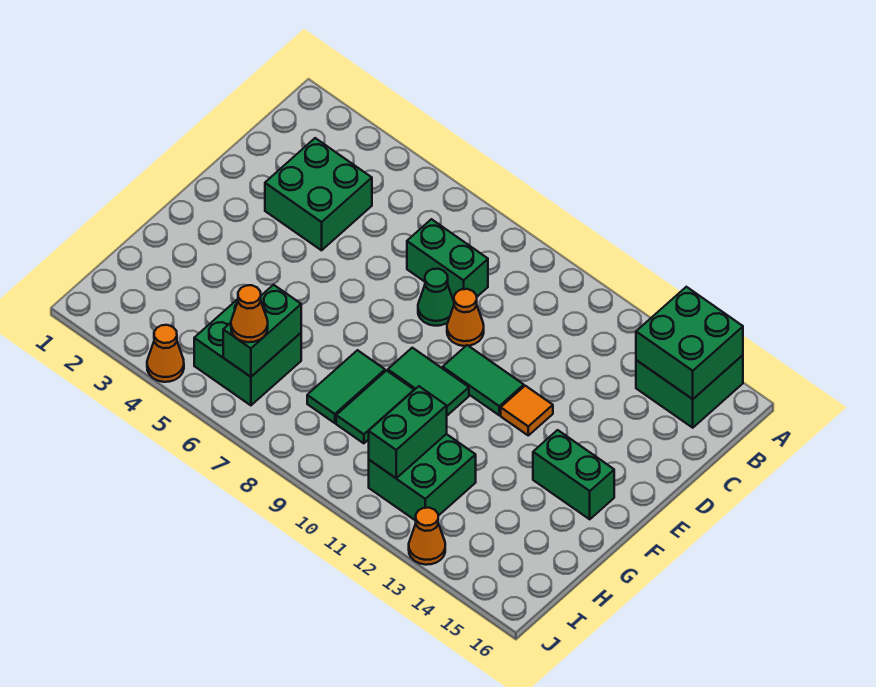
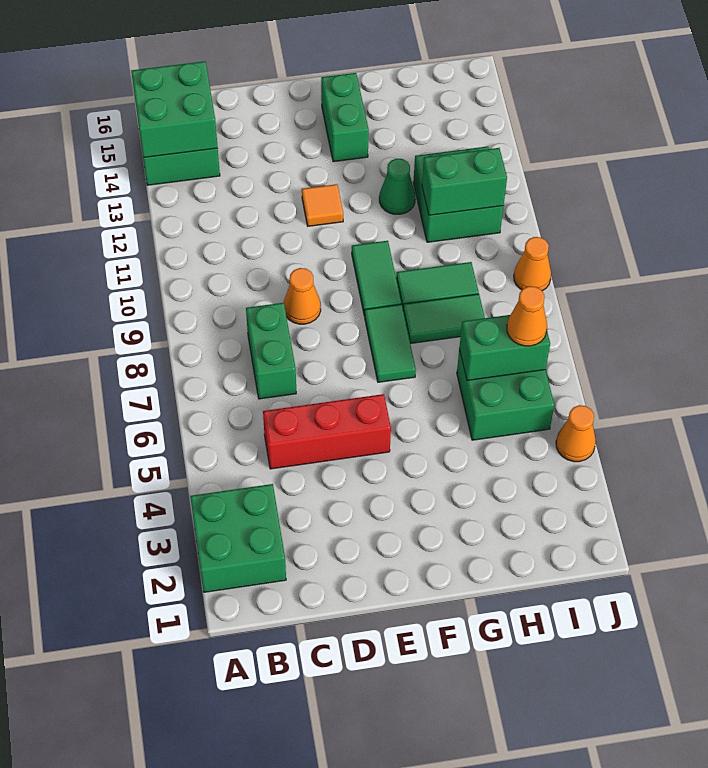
green 2x2 brick [265,138,372,250] -> green 2x2 brick moved to [190,484,286,592]
none -> red 1x3 brick [263,394,391,469]
green 1x1 cone [418,269,454,326] -> green 1x1 cone moved to [379,159,415,214]
green 1x2 tile [443,345,524,415] -> green 1x2 tile moved to [365,304,416,382]
orange 1x1 cone [409,508,445,565] -> orange 1x1 cone moved to [514,237,551,291]

